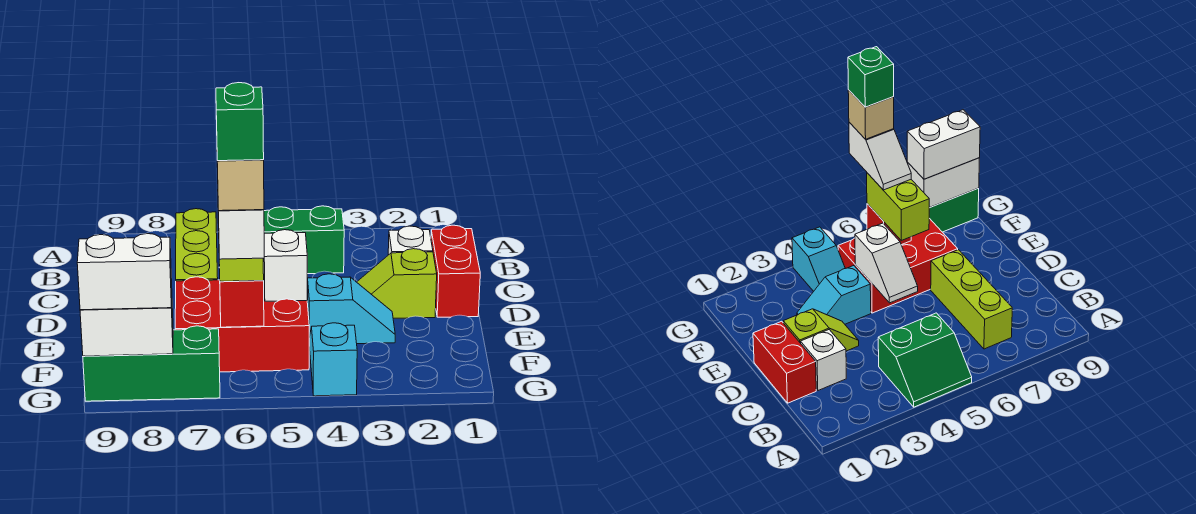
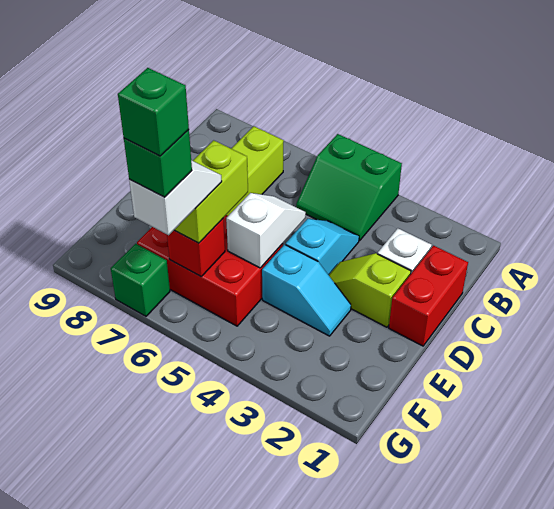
green 2x2 slope [264,206,344,274] -> green 2x2 slope turned to [296,134,402,241]
cyan 1x2 slope [309,323,357,396] -> cyan 1x2 slope moved to [286,219,359,275]
tan 1x1 brick [217,160,264,211] -> green 1x1 brick [124,130,192,197]
green 1x3 brick [83,326,220,401] -> green 1x1 brick [111,244,170,316]
white 1x2 brick [80,306,173,356] -> none
white 1x2 brick [77,234,172,310] -> none

